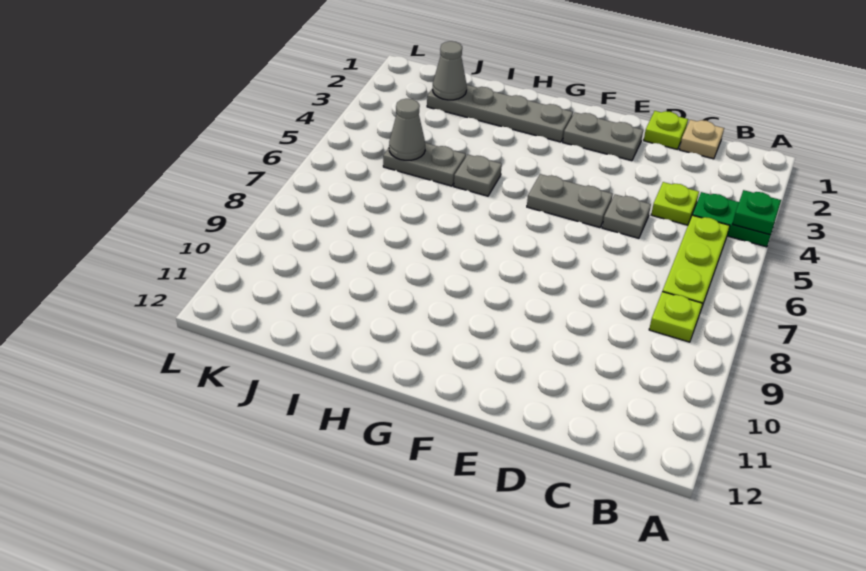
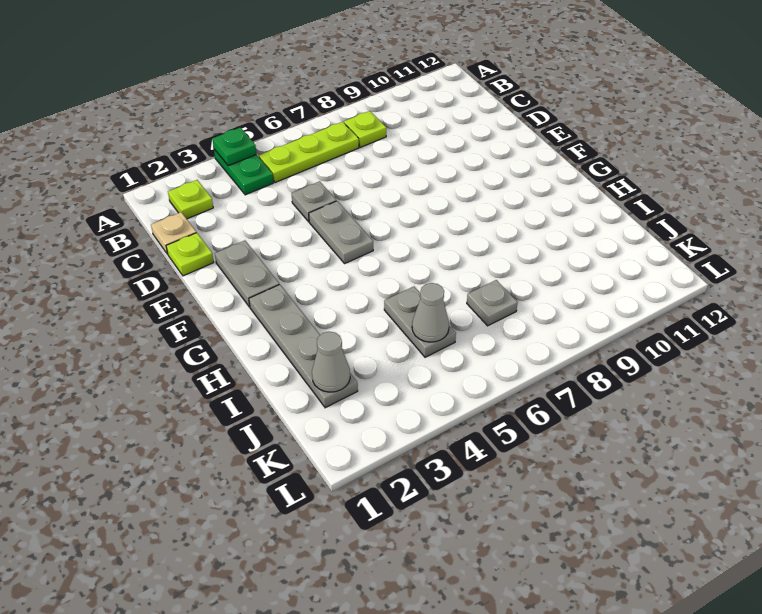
lime 1x1 plate [651,182,699,225] -> lime 1x1 plate moved to [168,180,213,219]
grey 1x1 plate [454,155,502,196] -> grey 1x1 plate moved to [467,280,518,326]

